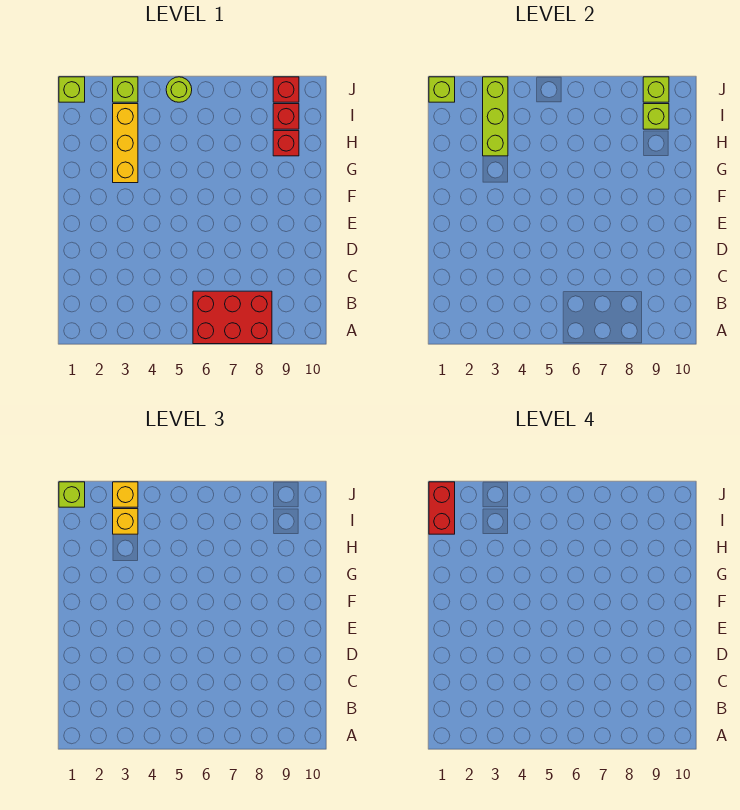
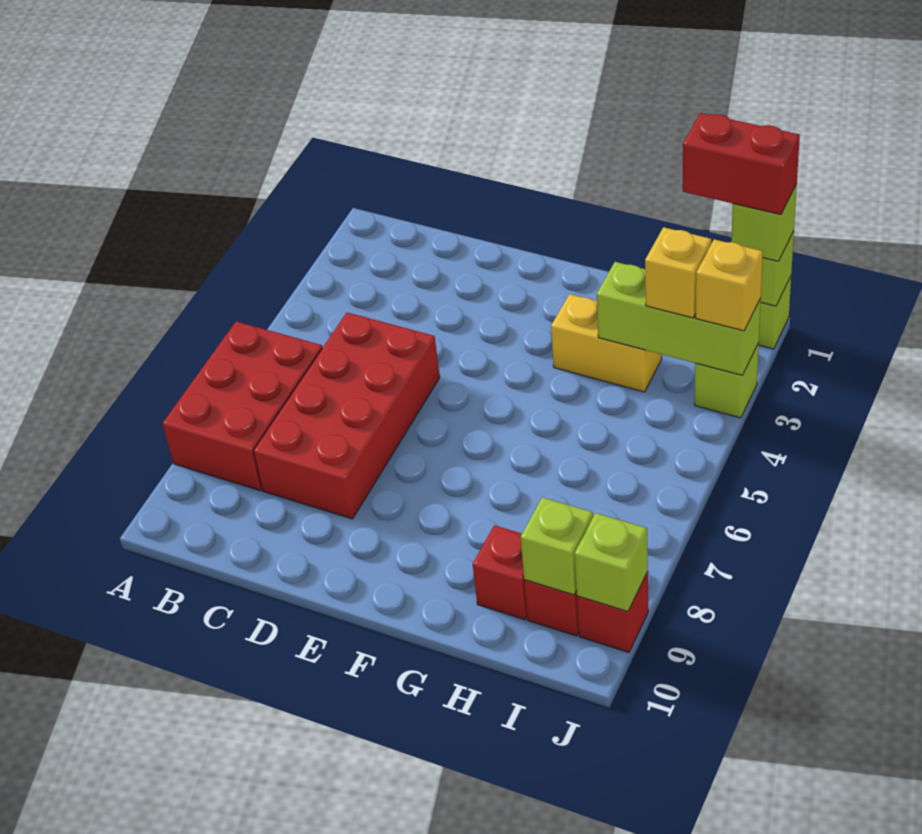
none -> red 2x4 brick [253,312,440,519]
yellow 1x3 brick [113,104,138,183] -> yellow 1x2 brick [551,294,662,392]
lime 1x1 round brick [166,77,192,102] -> none

